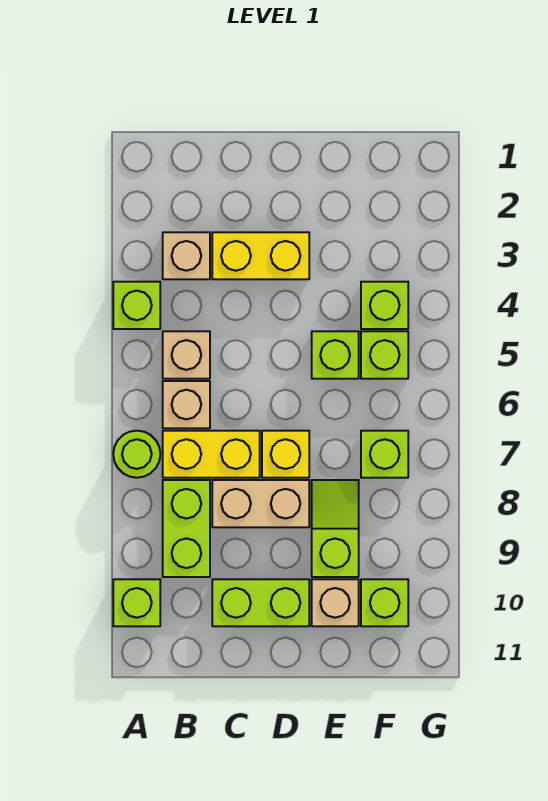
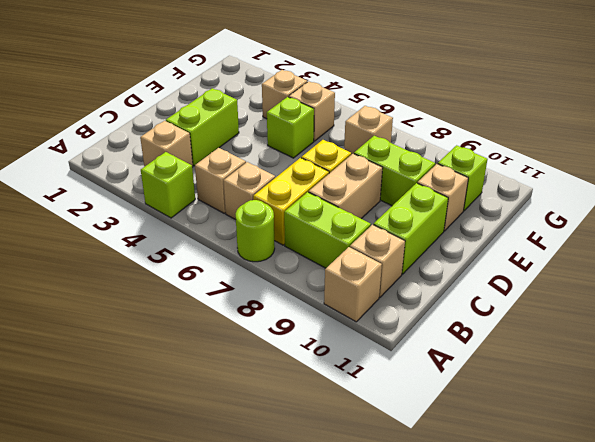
lime 1x1 brick [113,579,160,626] -> tan 1x1 brick [324,247,382,322]
none -> tan 1x1 brick [350,225,405,297]
yellow 1x2 brick [212,232,309,279] -> lime 1x2 brick [166,88,239,166]
lime 1x2 slope [312,480,359,577] -> lime 1x2 brick [354,136,435,206]
lime 1x1 brick [361,282,408,329] -> tan 1x1 brick [262,70,307,119]
lime 1x1 brick [361,331,408,379] -> tan 1x1 brick [289,81,335,141]
lime 1x1 brick [361,431,408,478] -> tan 1x1 brick [344,106,393,155]

